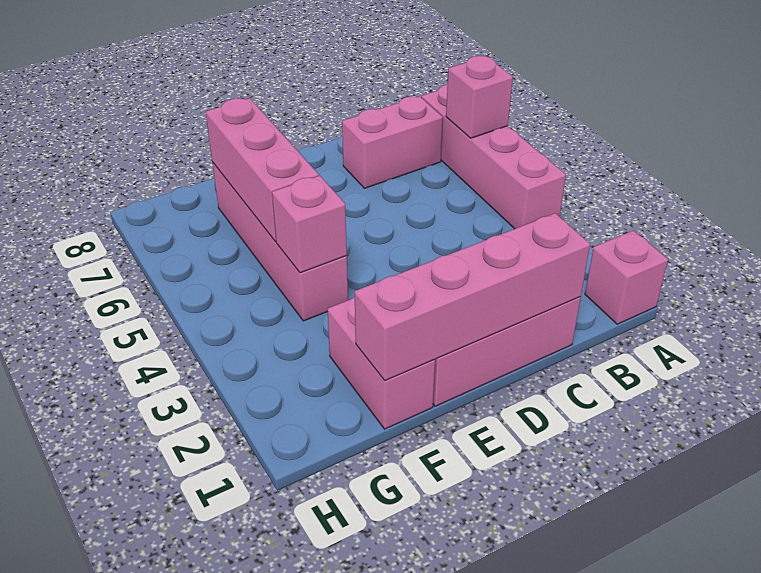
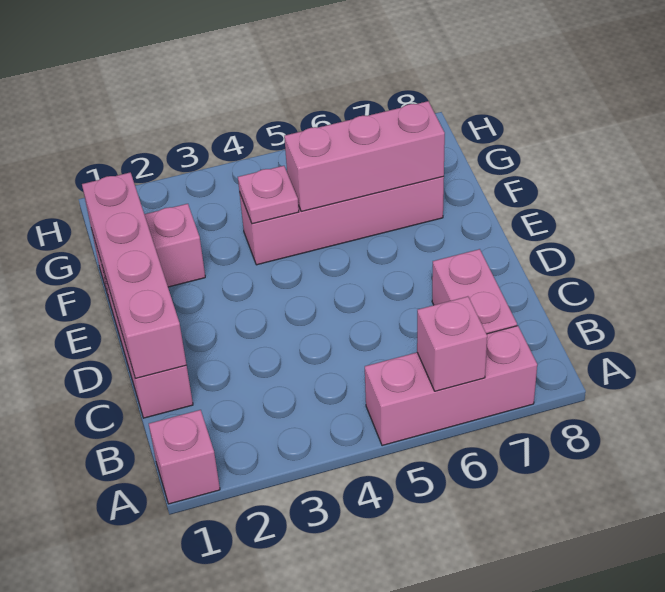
pink 1x4 brick [421,85,566,229] -> pink 1x3 brick [365,326,537,446]
pink 1x1 brick [272,176,347,273] -> pink 1x1 plate [238,166,299,224]

